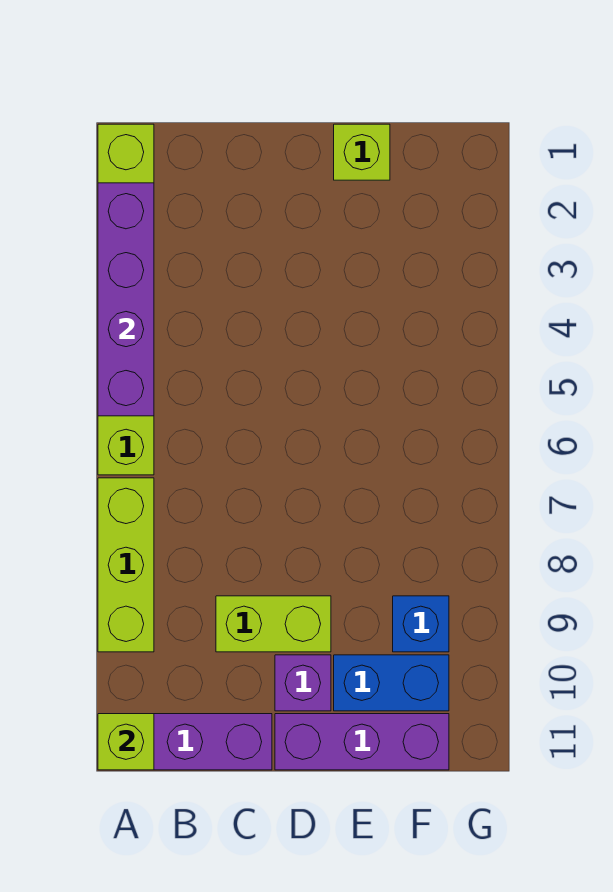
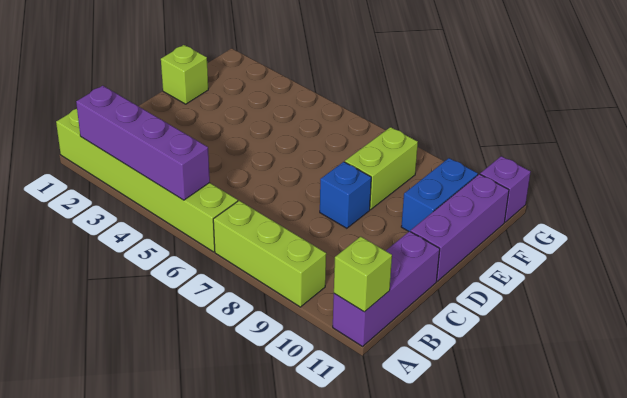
lime 1x2 brick [216,596,331,652] -> lime 1x2 brick moved to [345,127,418,210]
purple 1x1 brick [275,655,331,711] -> purple 1x1 brick moved to [480,156,531,222]
blue 1x1 brick [393,596,449,652] -> blue 1x1 brick moved to [320,162,371,228]

